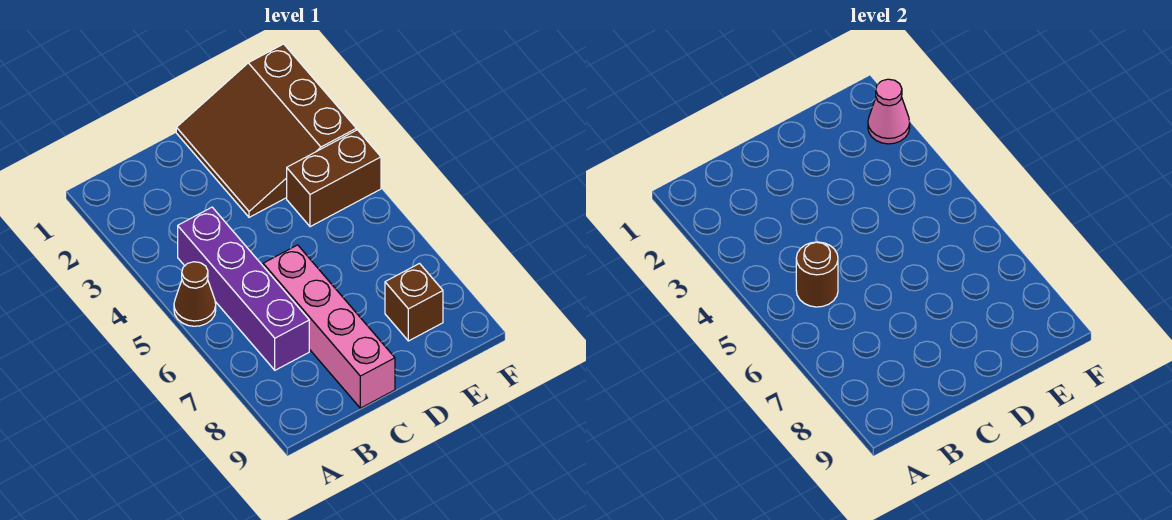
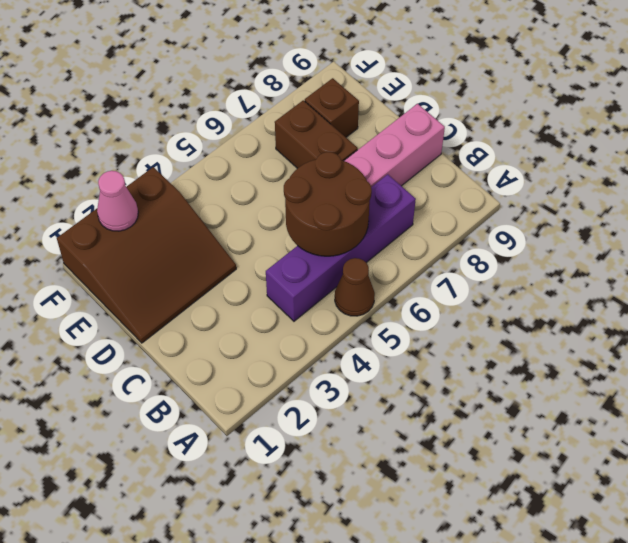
brown 1x1 round brick [796,242,838,307] -> brown 2x2 round brick [284,152,372,256]
brown 1x2 brick [287,130,381,227] -> brown 1x2 brick moved to [275,100,358,169]

